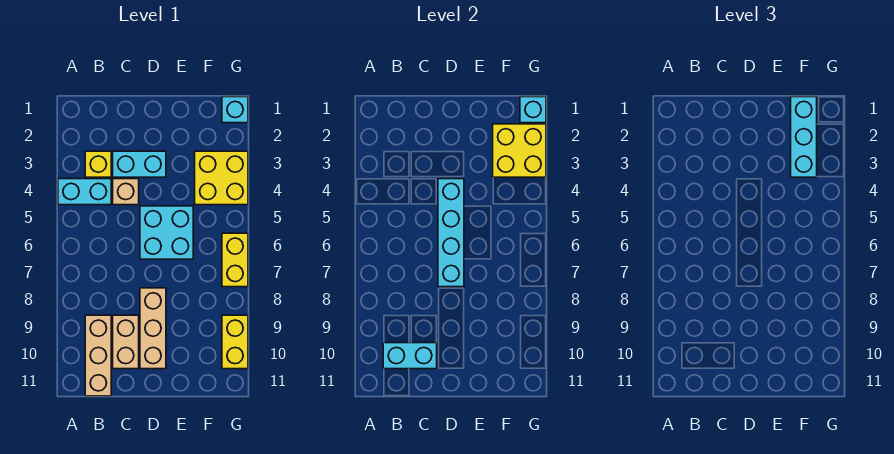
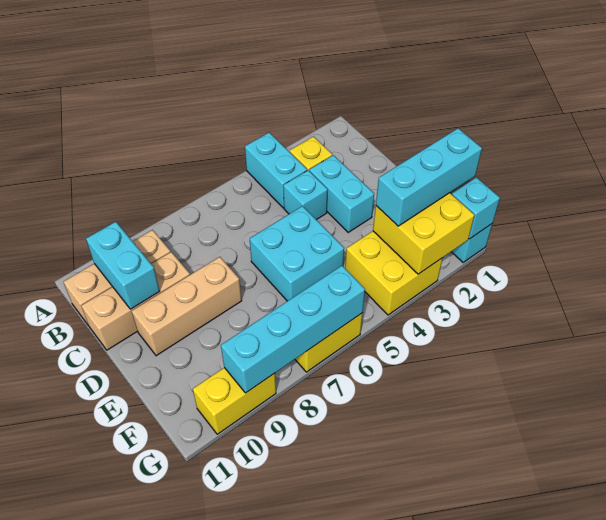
tan 1x1 brick [113,179,139,205] -> cyan 1x1 brick [283,170,328,220]
tan 1x2 brick [113,315,139,369] -> tan 1x3 brick [81,252,190,350]
cyan 1x4 brick [438,179,464,287] -> cyan 1x4 brick moved to [221,266,365,393]

